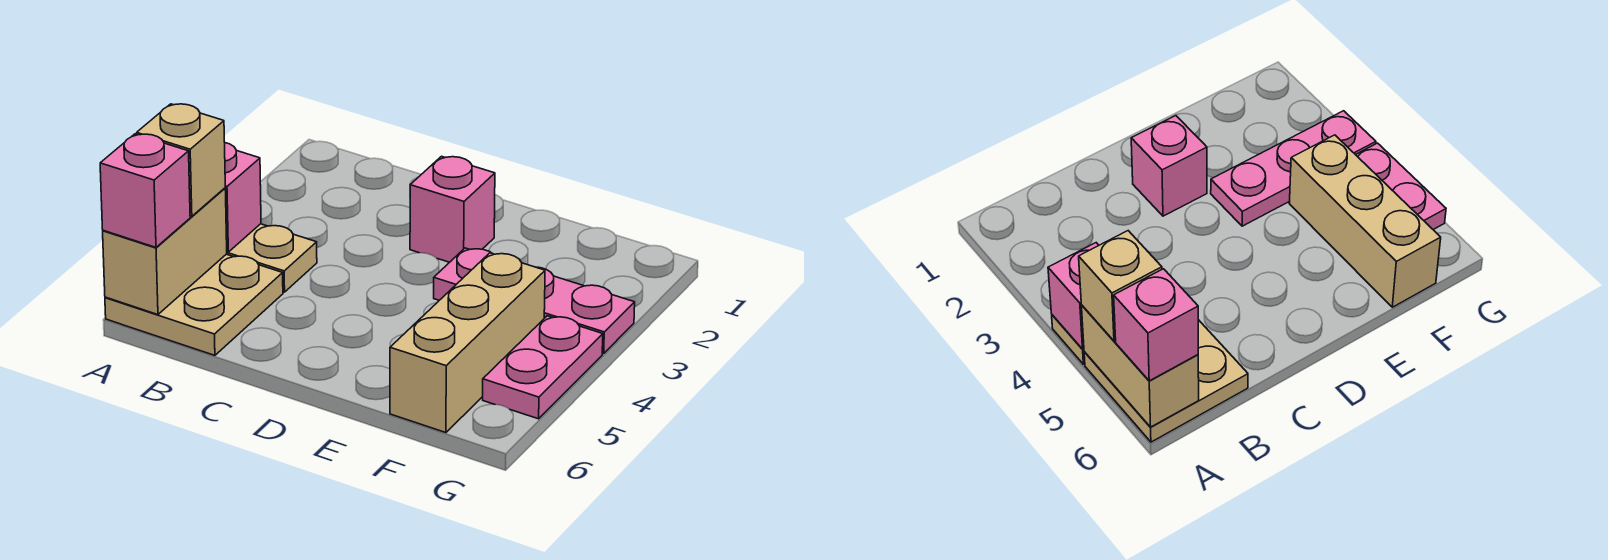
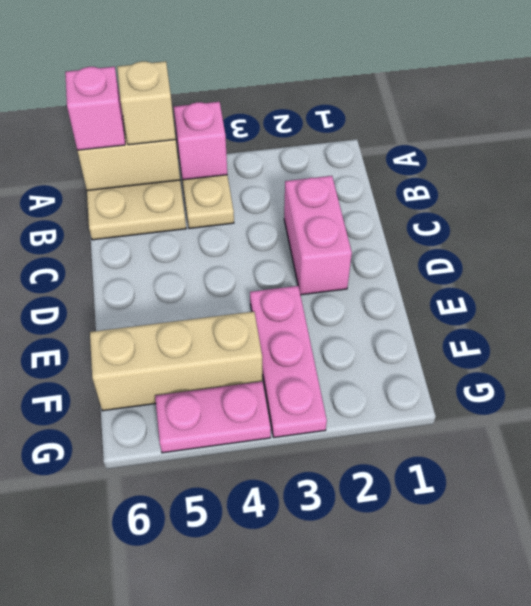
pink 1x1 brick [410,156,495,262] -> pink 1x2 brick [284,176,352,295]

